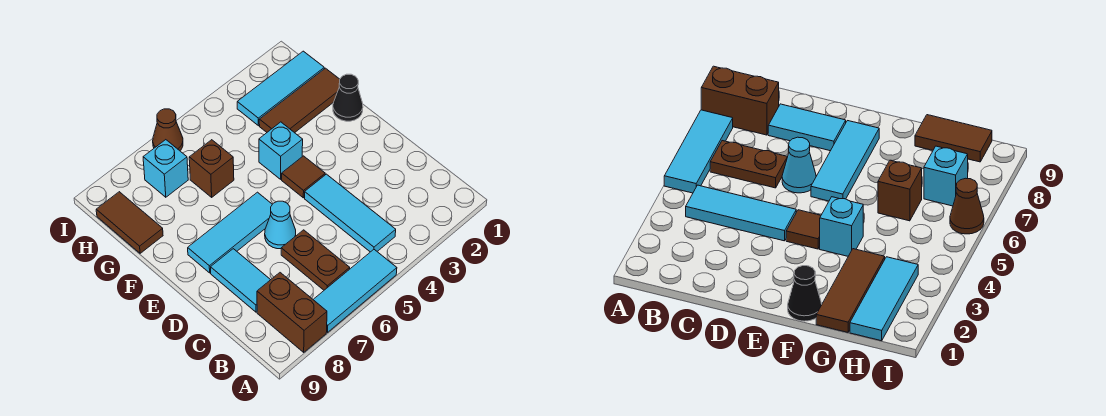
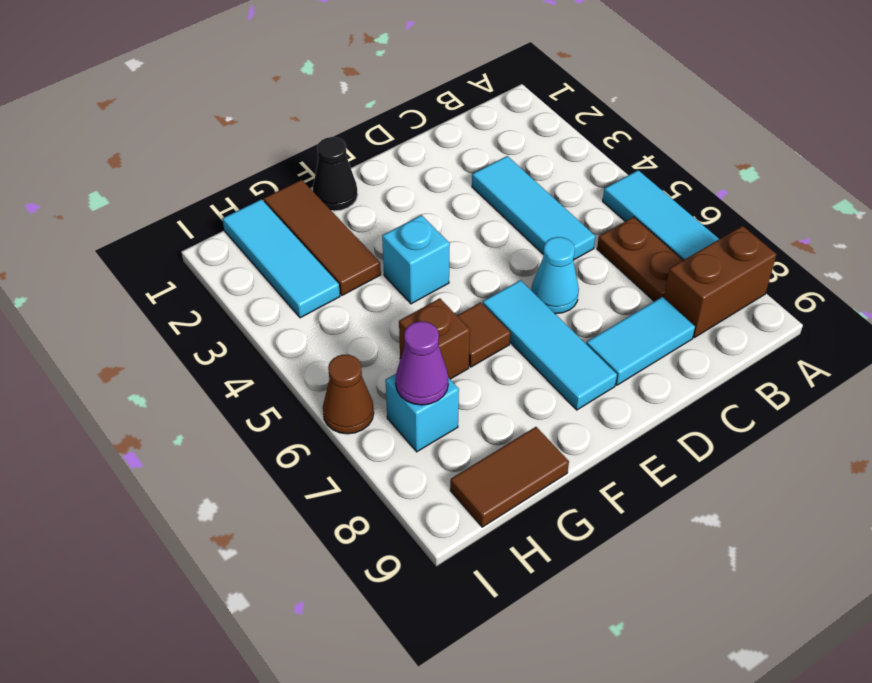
cyan 1x3 tile [305,174,396,252] -> cyan 1x3 tile turned to [472,156,595,260]
brown 1x2 plate [281,230,350,290] -> brown 1x2 plate turned to [597,217,683,301]
brown 1x1 tile [282,156,325,198] -> brown 1x1 tile moved to [457,302,510,367]
none -> purple 1x1 cone [396,321,448,405]

